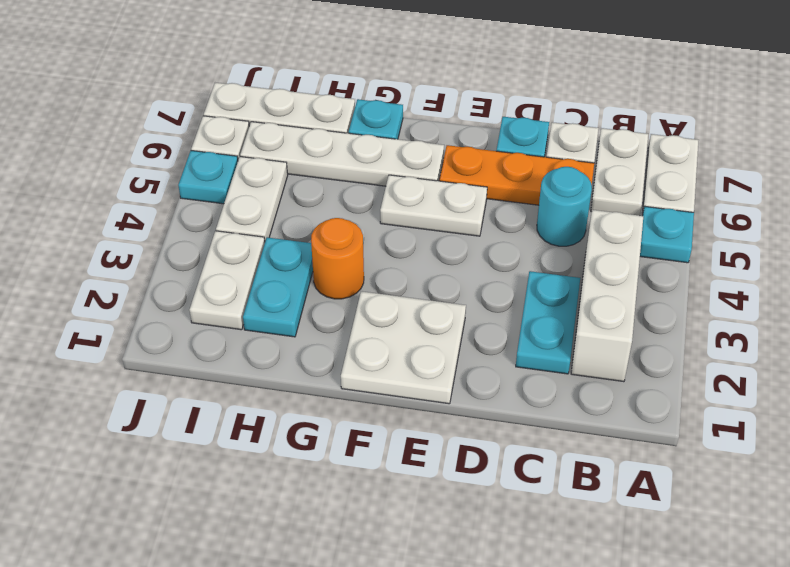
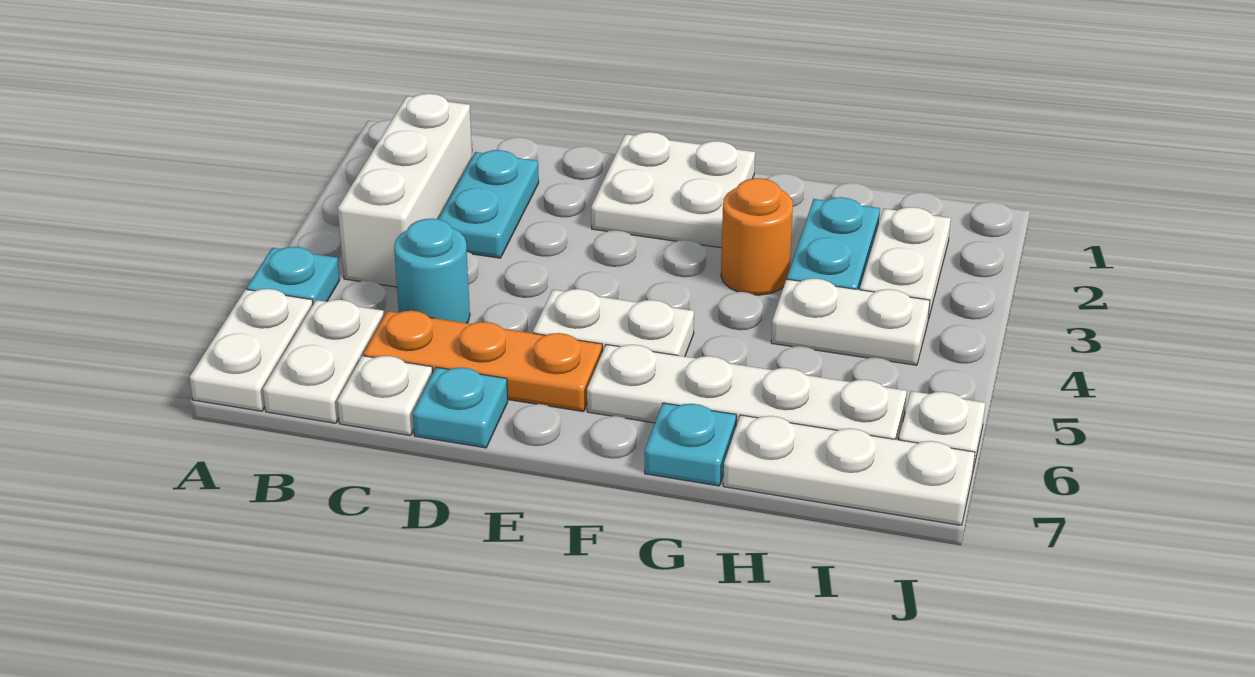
white 1x2 plate [216,157,288,241] -> white 1x2 plate turned to [771,278,930,365]
cyan 1x1 plate [178,151,238,204] -> none

